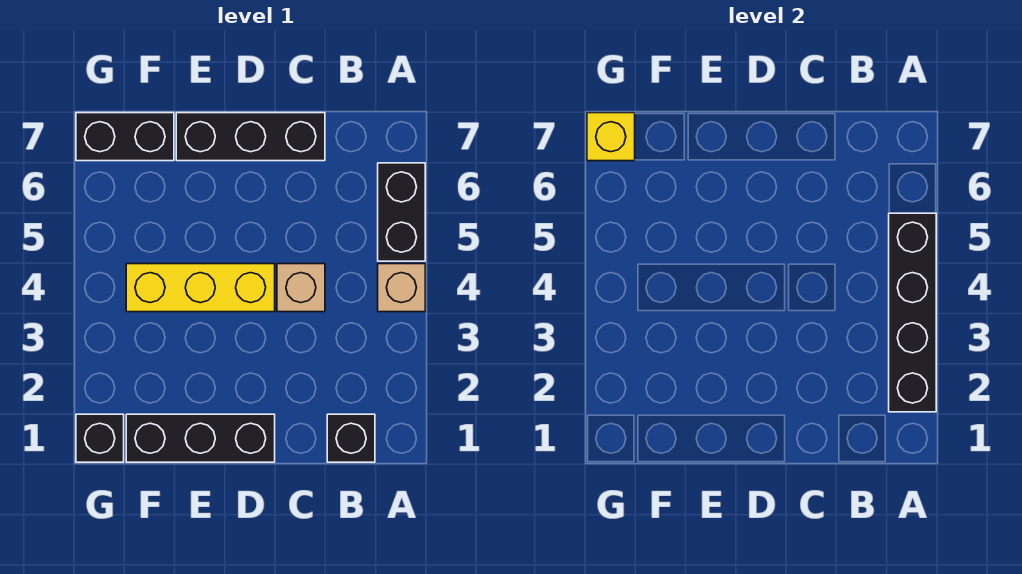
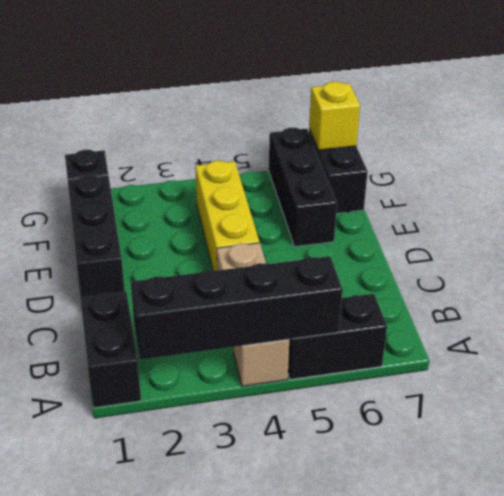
black 1x1 brick [327,414,375,462] -> black 1x2 brick [80,292,141,408]
black 1x3 brick [176,113,325,161] -> black 1x3 brick moved to [269,128,337,247]

